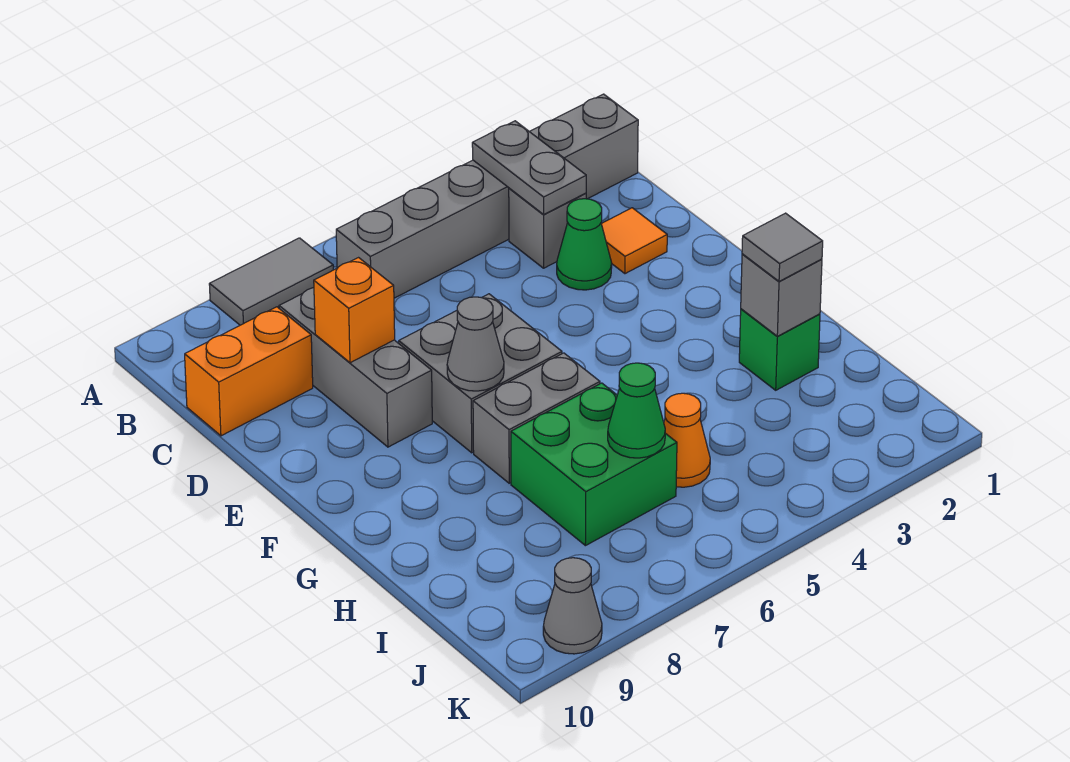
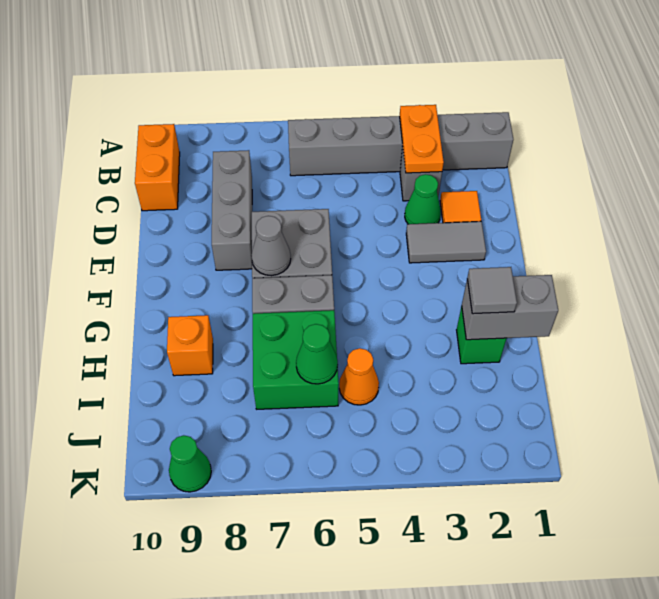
grey 1x2 tile [209,238,333,325] -> grey 1x2 tile moved to [406,221,486,263]
grey 1x2 plate [472,121,586,214] -> orange 1x2 plate [400,105,444,173]
orange 1x2 brick [185,307,313,436] -> orange 1x2 brick turned to [135,124,180,211]
orange 1x1 brick [314,258,395,363] -> orange 1x1 brick moved to [167,315,213,376]
grey 1x1 brick [741,254,822,336] -> grey 1x2 brick [462,275,558,340]
grey 1x1 cone [543,558,602,654] -> green 1x1 cone [169,435,211,492]

